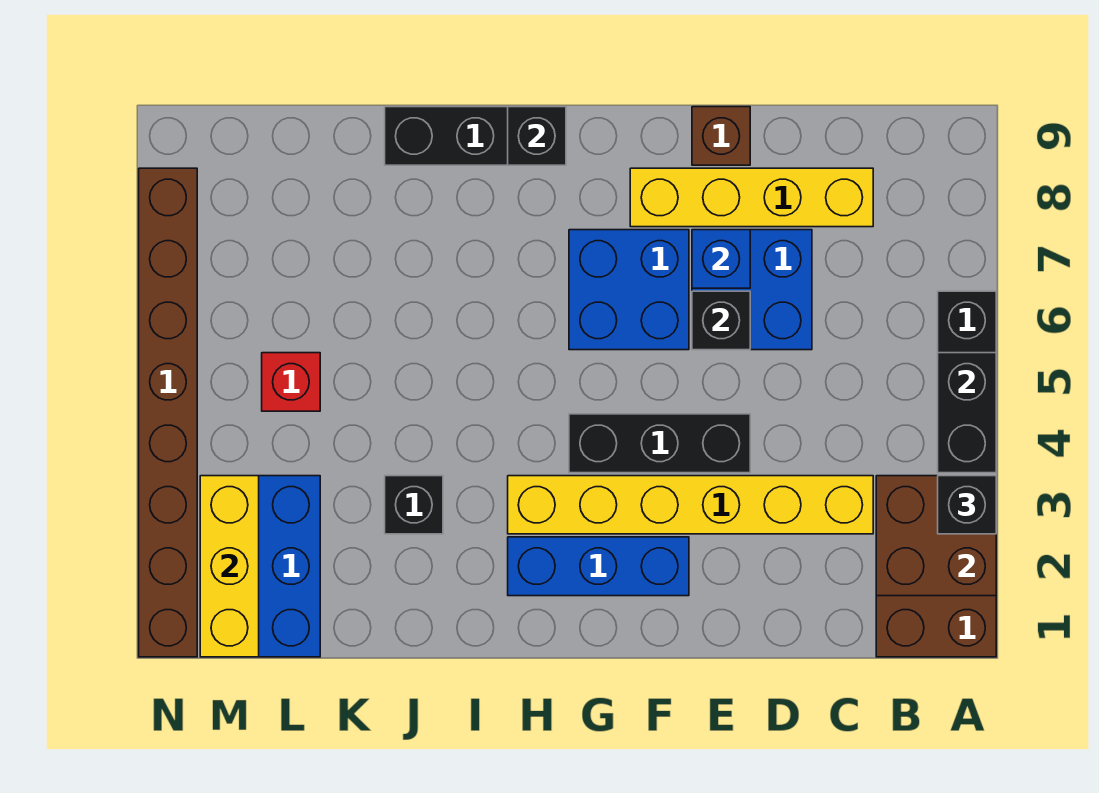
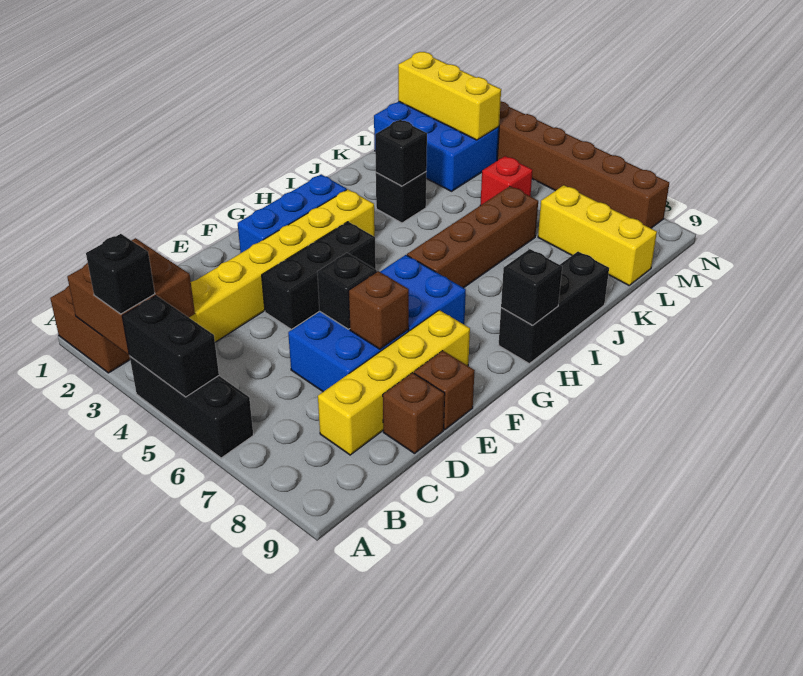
none -> brown 1x1 brick [383,373,445,453]
blue 1x1 brick [692,230,750,288] -> brown 1x1 brick [349,271,409,349]
none -> brown 1x4 brick [407,186,538,288]
none -> black 1x1 brick [375,120,427,186]
none -> yellow 1x3 brick [538,185,657,285]

